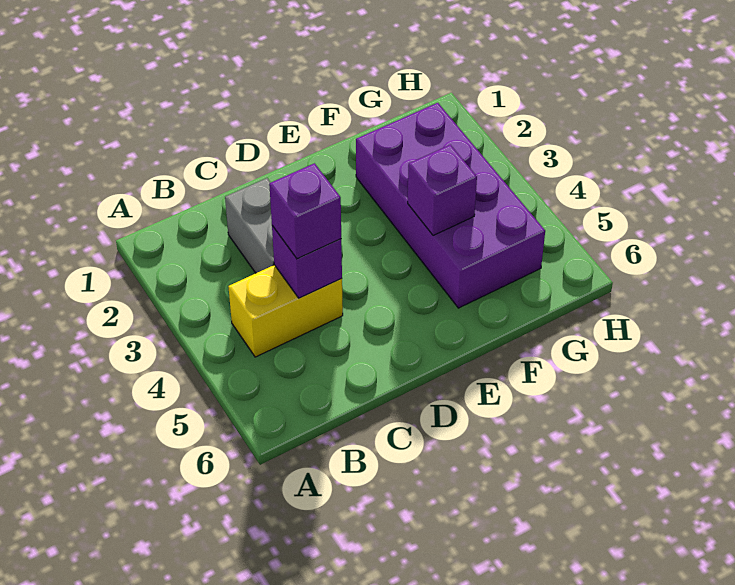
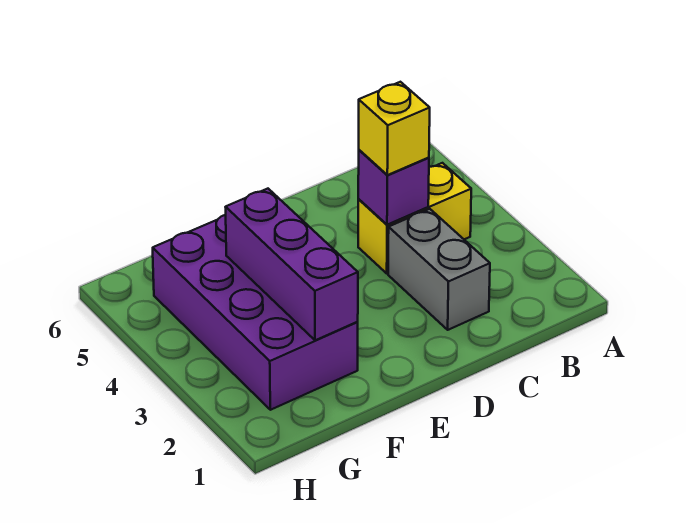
purple 1x1 brick [269,163,341,259] -> yellow 1x1 brick [359,82,430,175]
purple 1x1 brick [408,145,477,236] -> purple 1x3 brick [226,189,358,340]

